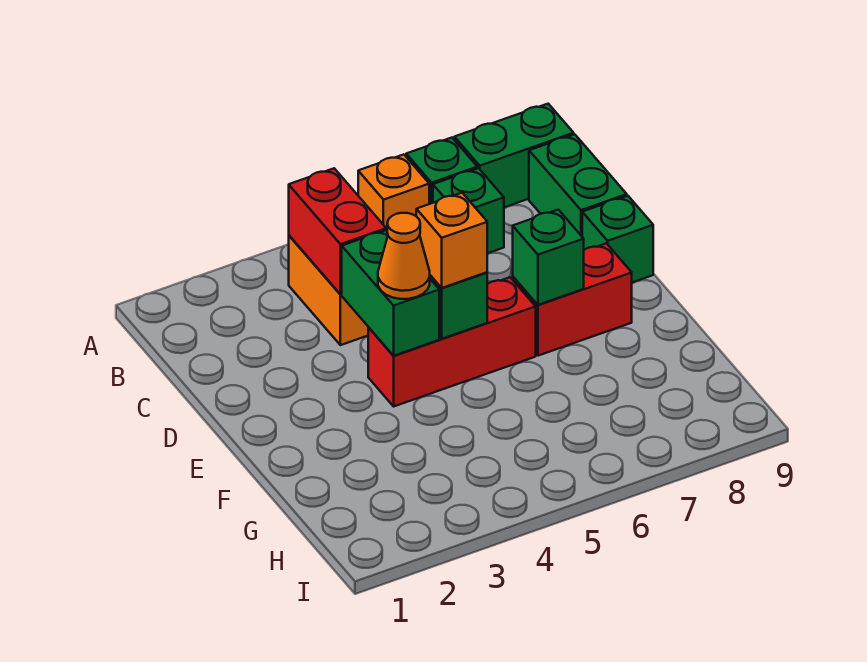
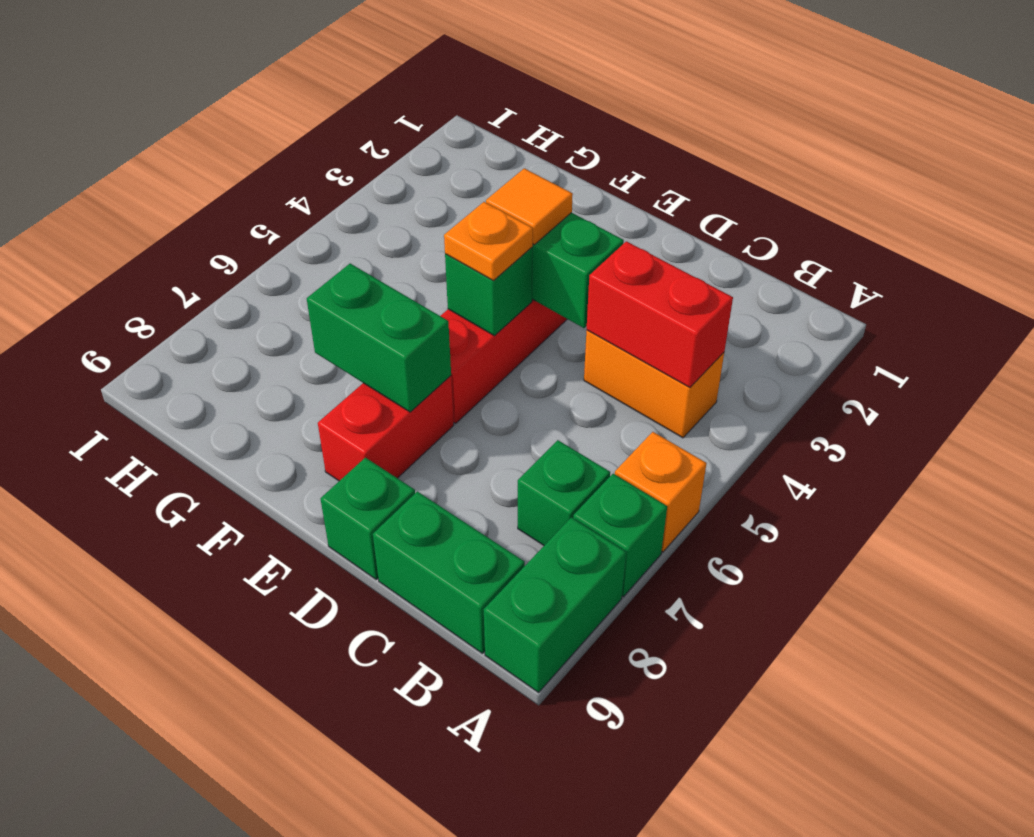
orange 1x1 cone [378,213,430,299] -> orange 1x1 tile [486,168,573,245]
orange 1x1 brick [416,193,487,288] -> orange 1x1 plate [444,202,533,281]
green 1x1 brick [513,210,584,305] -> green 1x2 brick [307,264,451,412]

